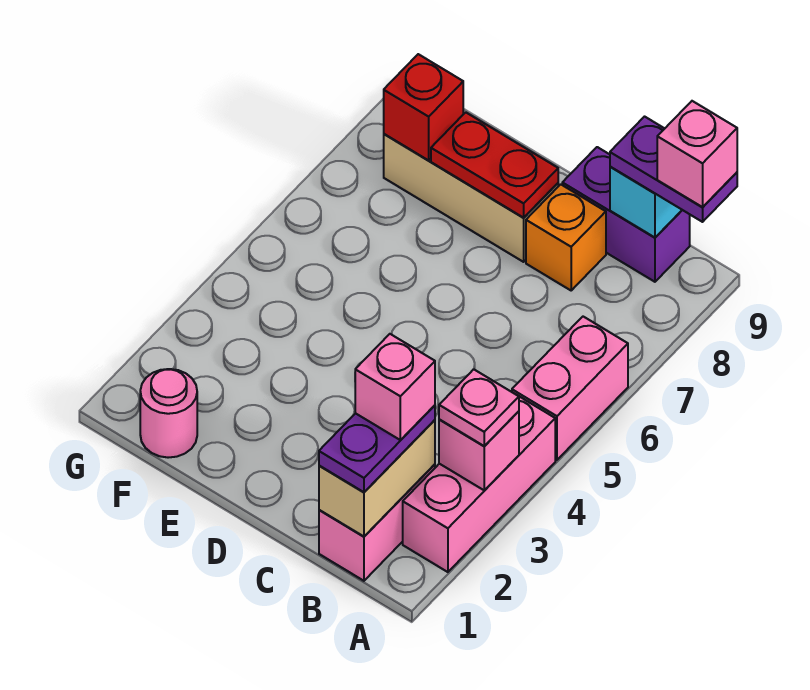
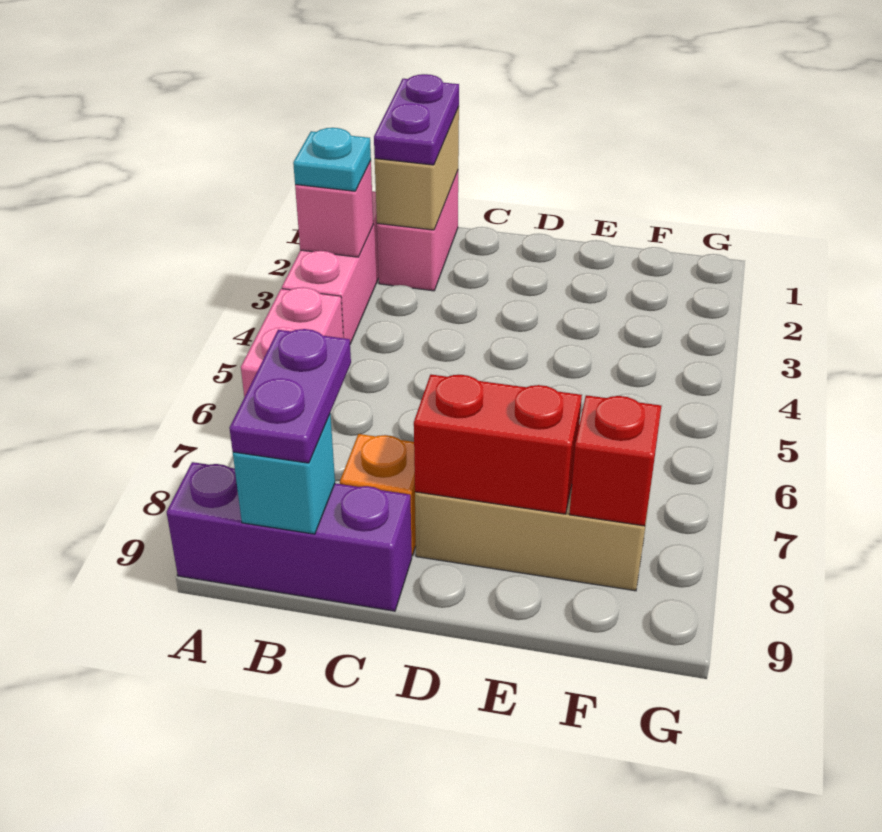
pink 1x1 plate [439,369,519,446] -> cyan 1x1 plate [293,128,371,191]
purple 1x2 plate [610,117,737,222] -> purple 1x2 plate turned to [230,329,351,463]
pink 1x1 brick [657,101,737,207] -> none
pink 1x1 brick [355,334,435,440] -> none
purple 1x2 brick [562,147,690,282] -> purple 1x3 brick [167,462,412,611]
red 1x2 plate [431,112,558,218] -> red 1x2 brick [414,375,582,514]
pink 1x1 round brick [140,369,197,458] -> none

